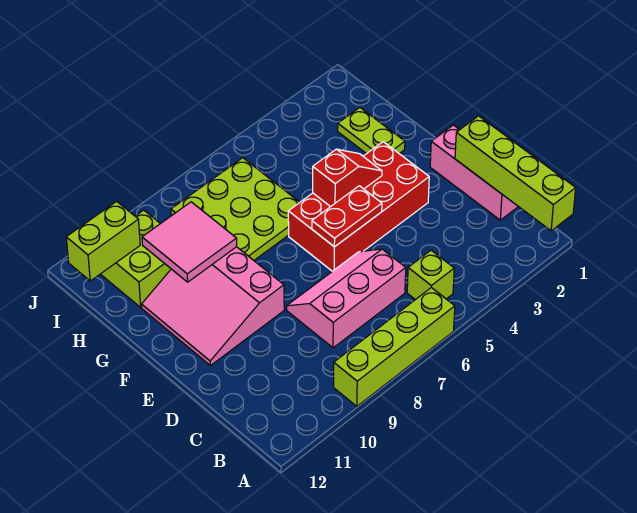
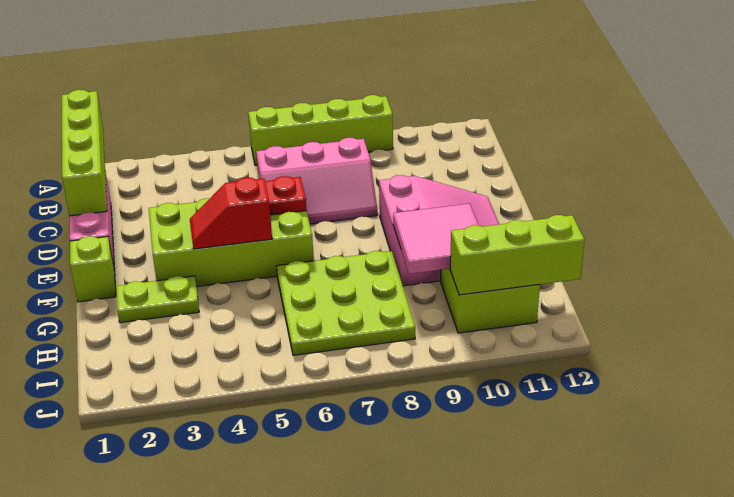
lime 1x1 brick [407,250,454,300] -> lime 1x1 brick moved to [70,236,116,302]
red 2x4 brick [288,142,429,271] -> lime 2x4 brick [149,198,314,287]
lime 1x2 plate [338,108,405,154] -> lime 1x2 plate turned to [116,276,199,323]
lime 1x2 brick [66,201,140,281] -> lime 1x3 brick [450,215,584,295]

